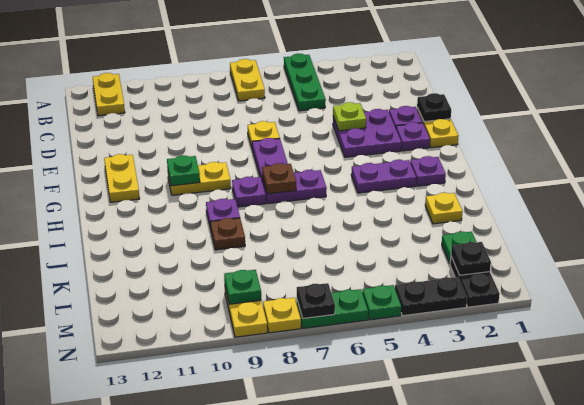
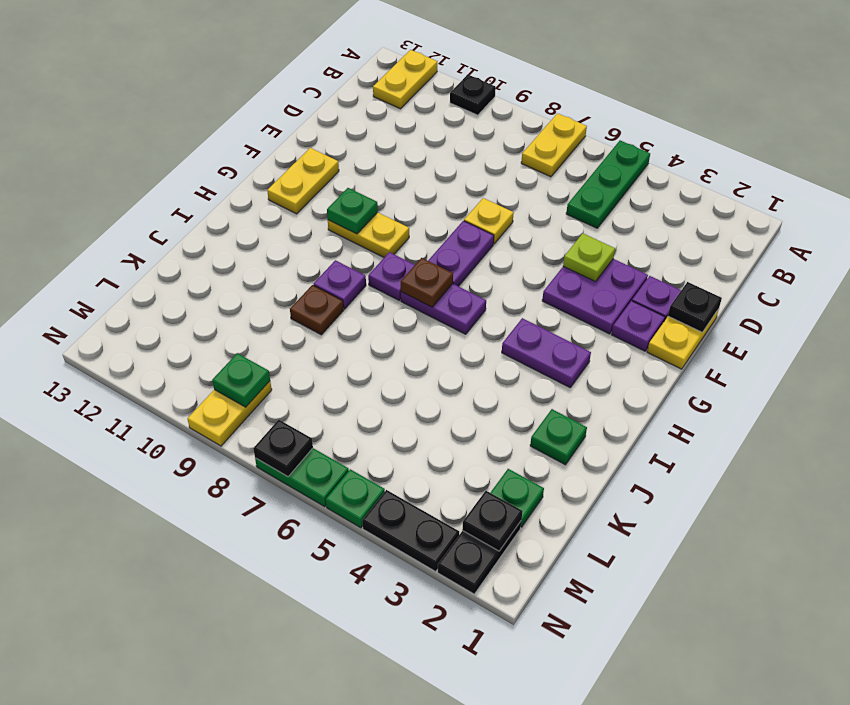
none -> black 1x1 plate [450,75,496,115]
purple 1x1 plate [410,156,446,186] -> none
yellow 1x1 plate [425,193,463,224] -> green 1x1 plate [530,409,587,465]
yellow 1x1 plate [263,298,301,333] -> none

